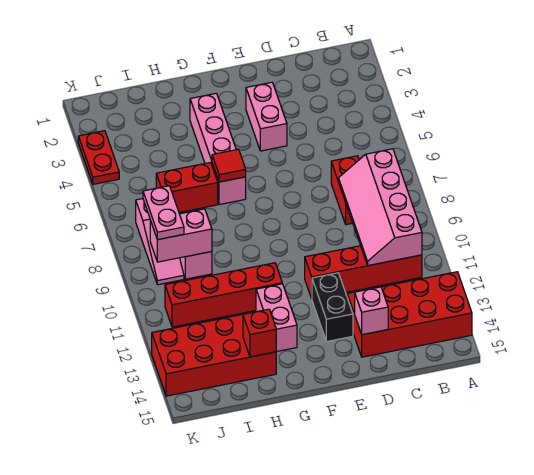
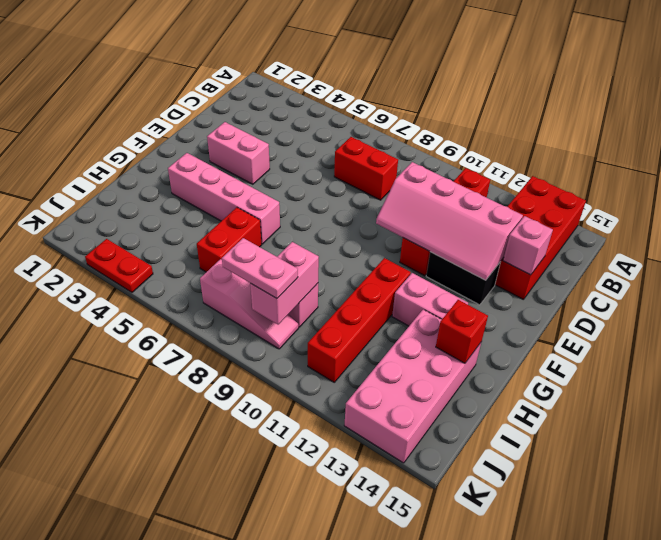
pink 2x4 slope [339,149,422,266] -> pink 2x4 slope moved to [376,162,523,280]
red 1x1 tile [212,149,246,182] -> none
red 2x4 brick [152,314,276,396] -> pink 2x4 brick [344,310,481,463]

